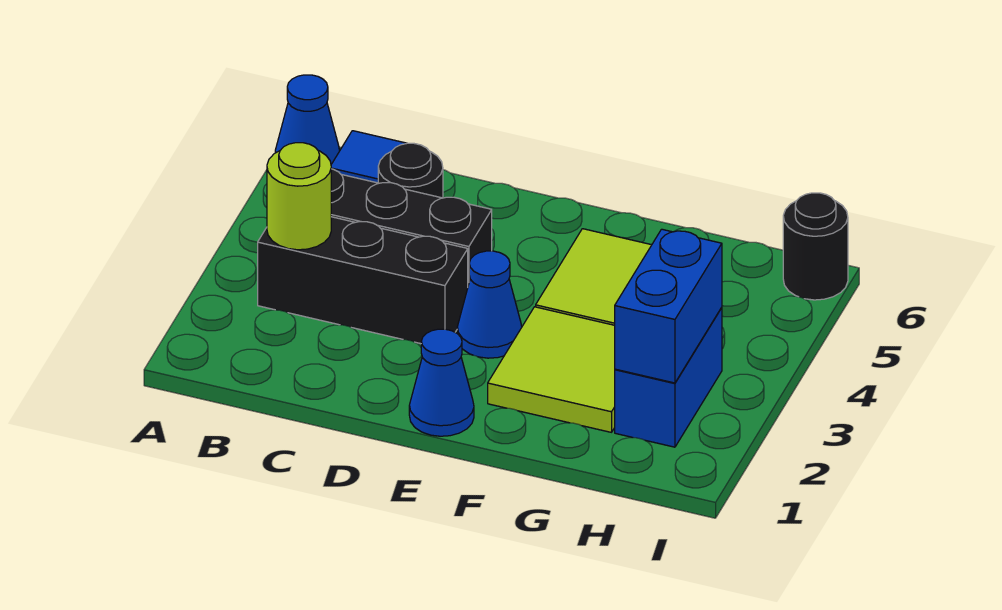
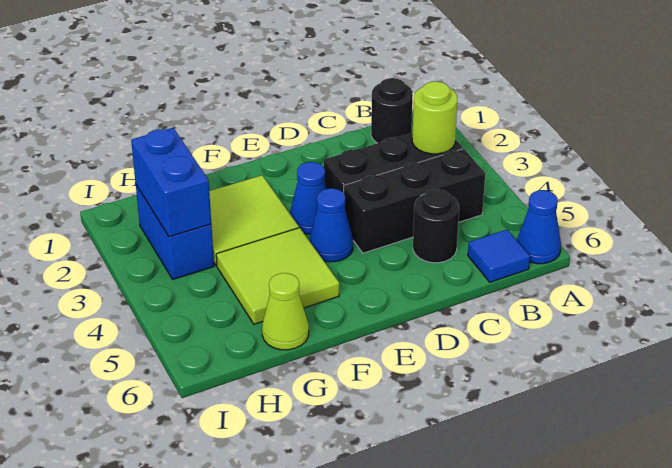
blue 1x1 cone [409,329,474,436] -> blue 1x1 cone moved to [309,188,353,262]
none -> lime 1x1 cone [262,273,309,350]
black 1x1 round brick [783,193,848,300] -> black 1x1 round brick moved to [371,78,413,143]

